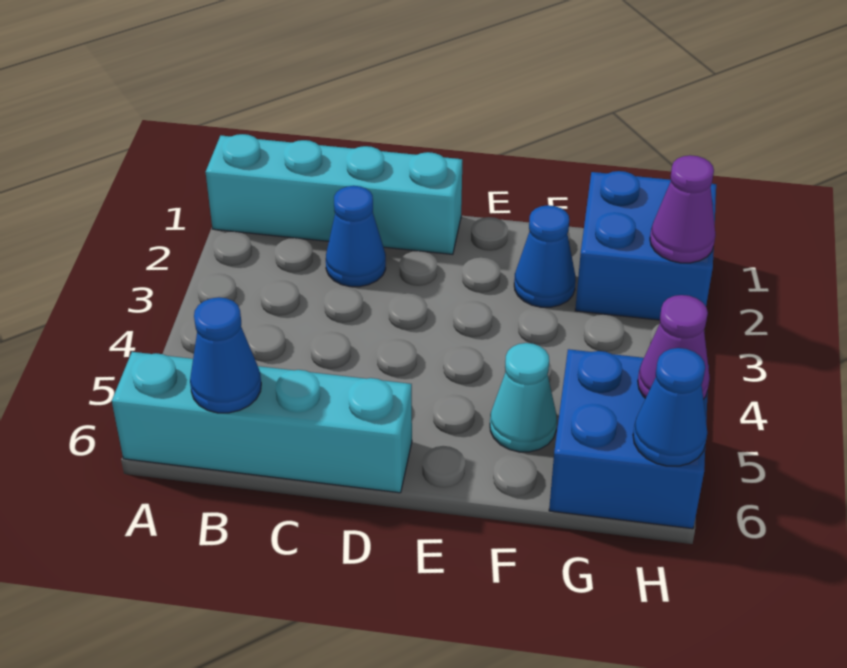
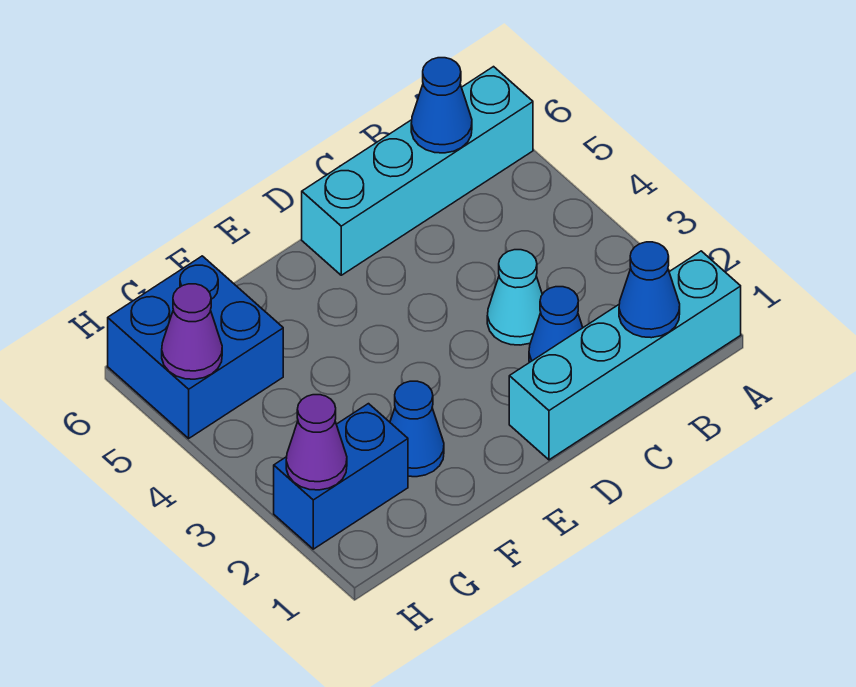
cyan 1x1 cone [490,343,557,452] -> cyan 1x1 cone moved to [487,250,542,345]
blue 2x2 brick [575,171,716,320] -> blue 1x2 brick [274,404,408,549]
blue 1x1 cone [633,348,707,466] -> blue 1x1 cone moved to [619,242,680,338]

